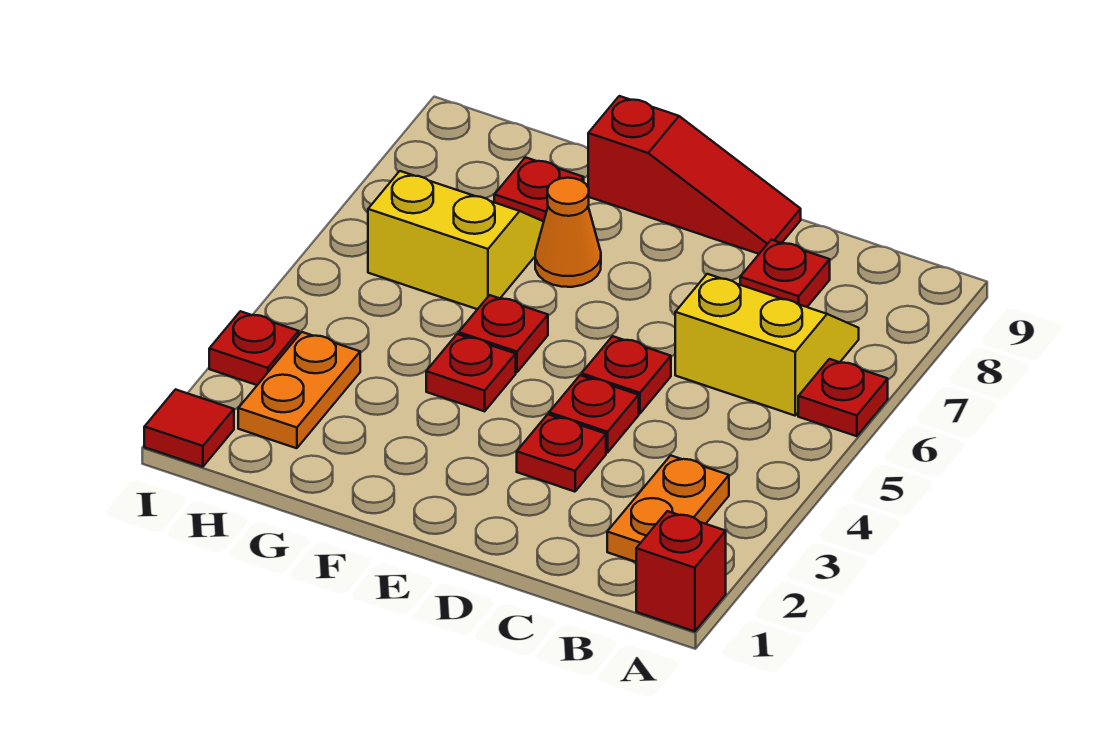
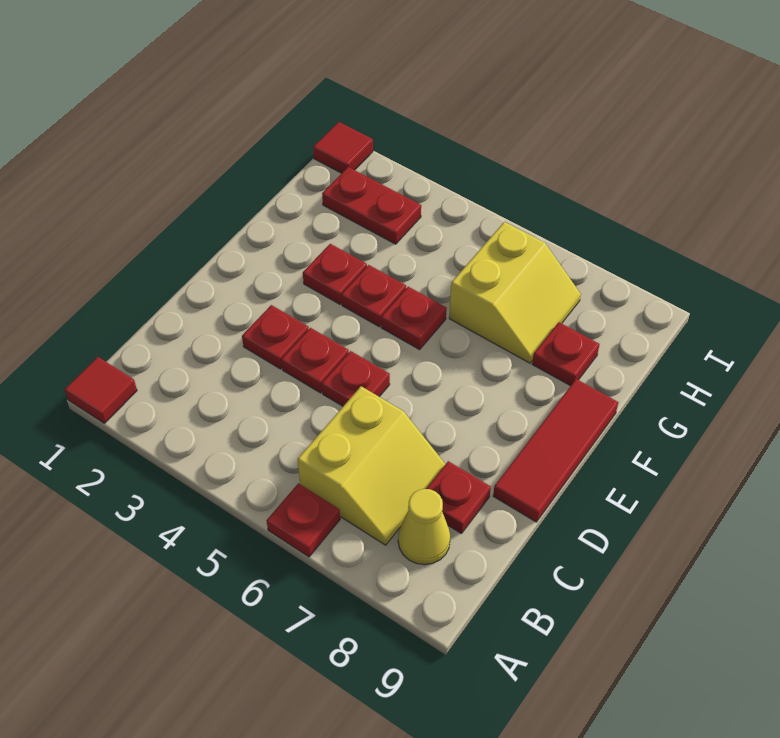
red 1x1 brick [636,511,726,631] -> red 1x1 tile [65,357,137,423]
orange 1x2 plate [607,455,729,562] -> none
none -> yellow 1x1 cone [398,489,450,565]
red 1x3 slope [588,96,801,254] -> red 1x3 tile [493,379,618,522]
orange 1x1 cone [535,178,601,287] -> none
orange 1x2 plate [238,332,360,448] -> red 1x2 plate [322,167,421,244]
red 1x1 plate [209,311,299,385] -> red 1x1 plate moved to [303,244,367,304]

